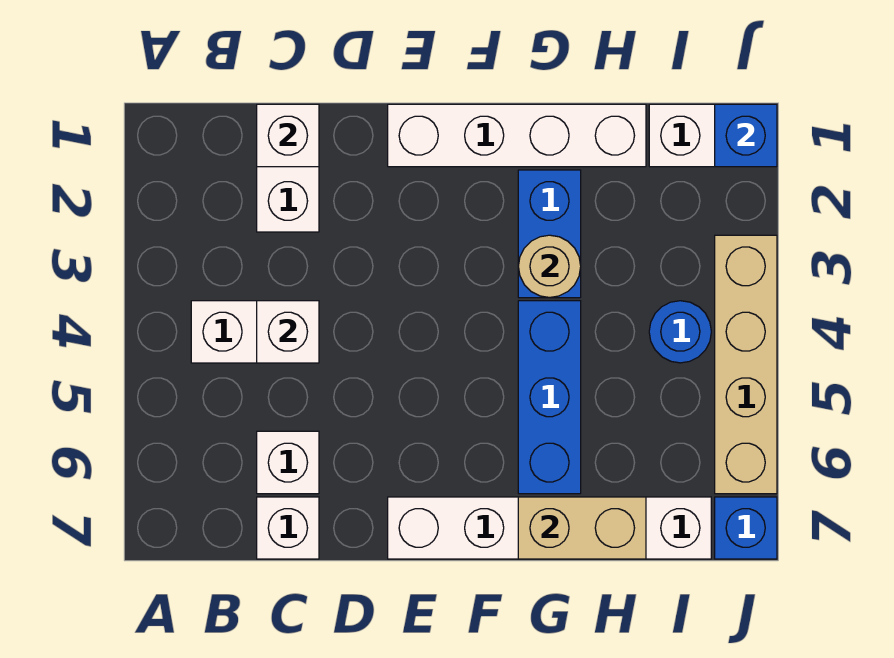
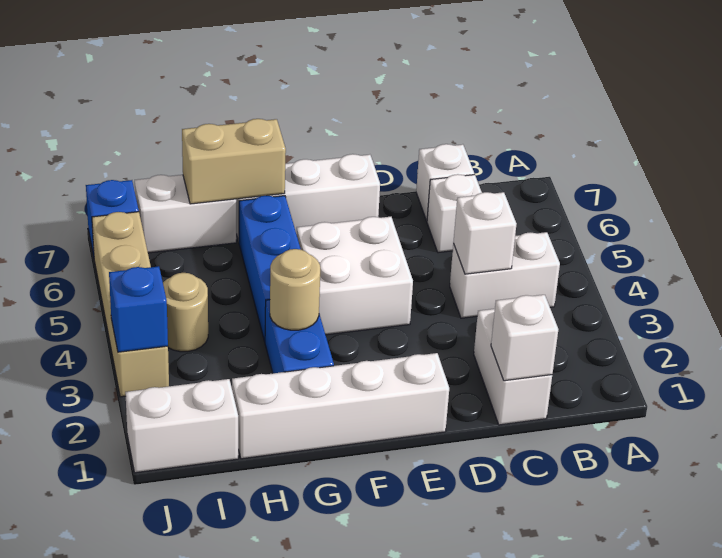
none -> white 2x2 brick [297,217,413,335]
blue 1x1 round brick [649,301,711,363] -> tan 1x1 round brick [163,273,208,352]
blue 1x1 brick [715,104,777,167] -> blue 1x1 brick moved to [109,266,168,352]

